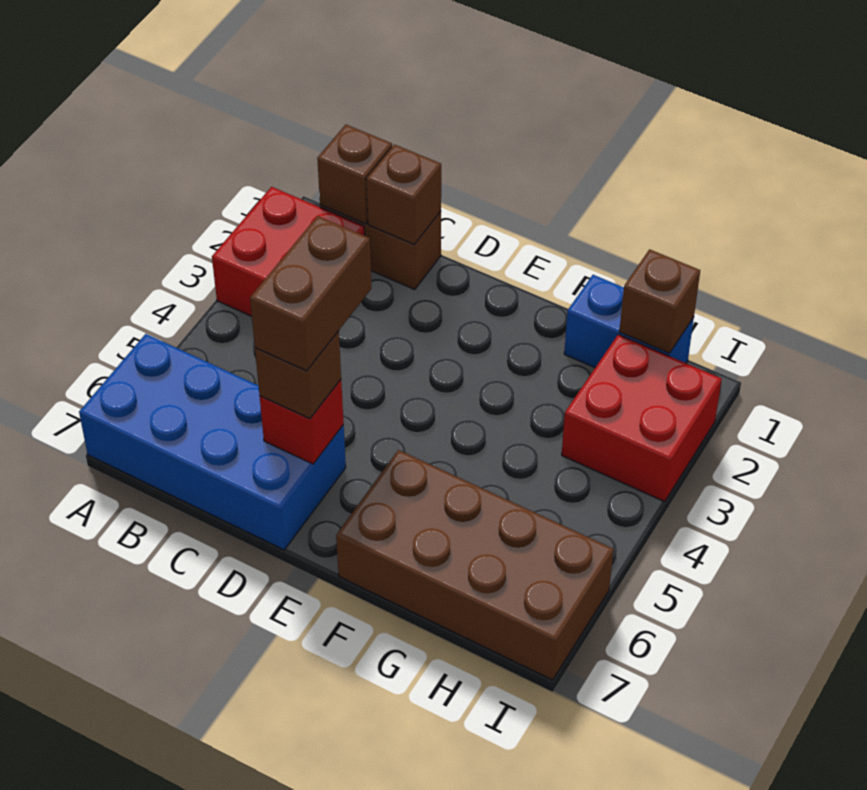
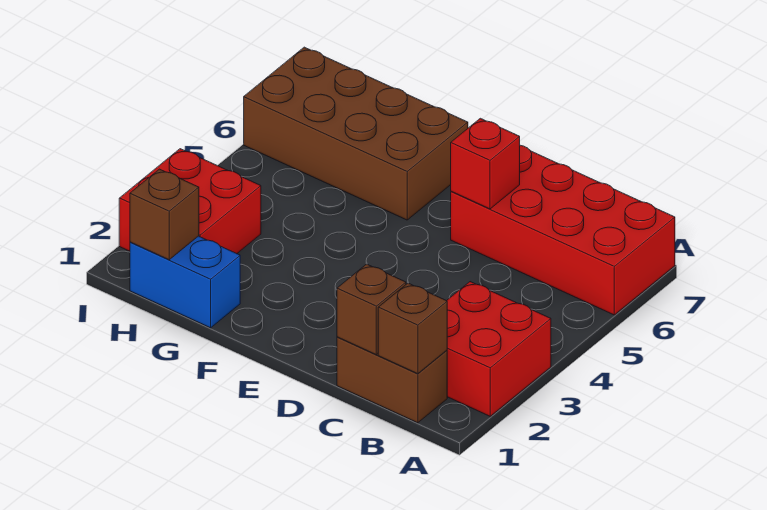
blue 2x4 brick [79,334,346,550] -> red 2x4 brick [451,145,675,315]
brown 1x2 brick [250,216,371,371] -> none
brown 1x1 brick [255,331,341,419] -> none

